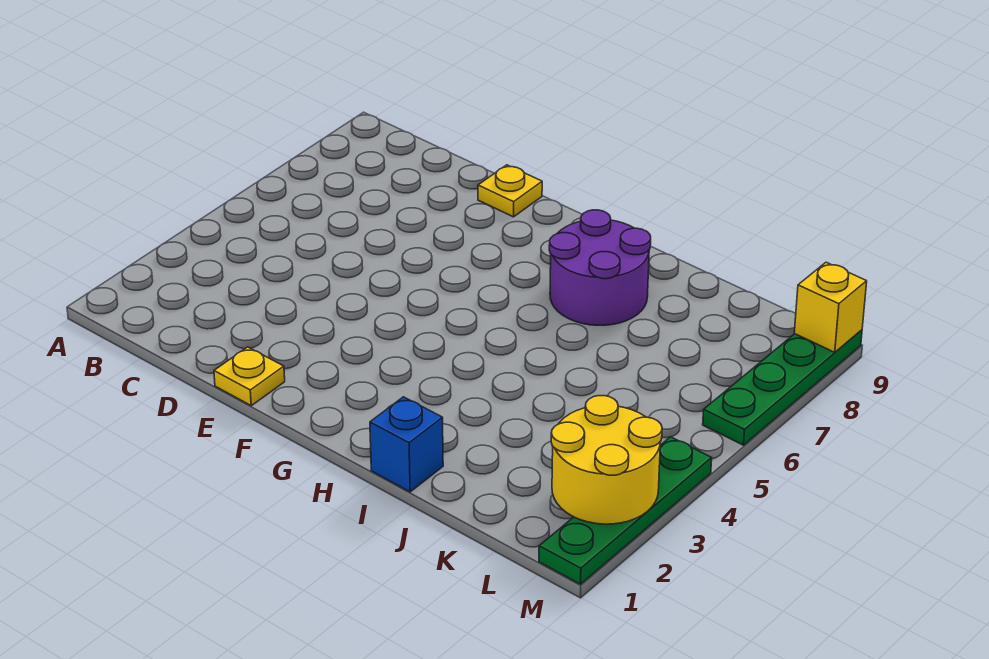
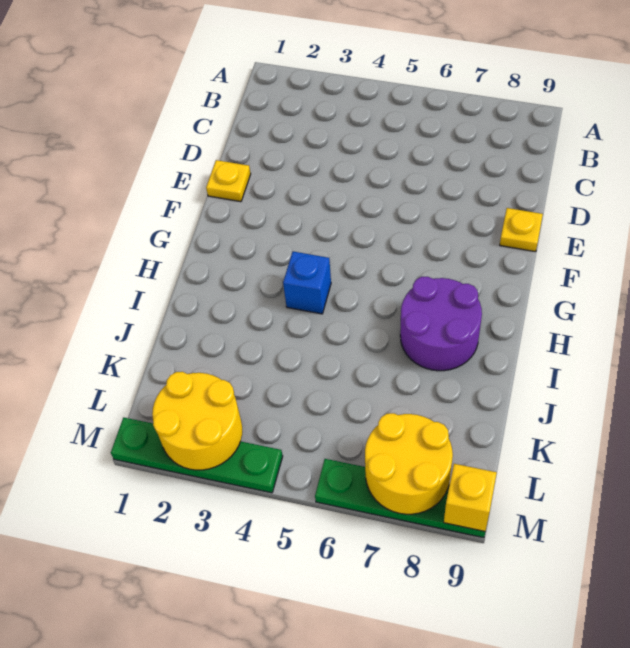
blue 1x1 brick [370,397,443,492] -> blue 1x1 brick moved to [283,252,331,314]
none -> yellow 2x2 round brick [365,413,453,514]

